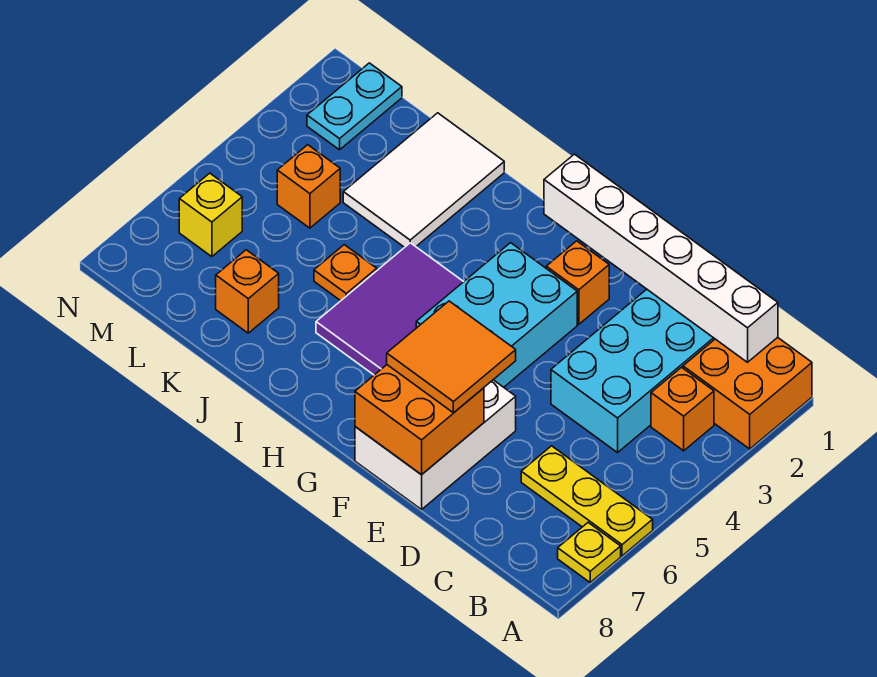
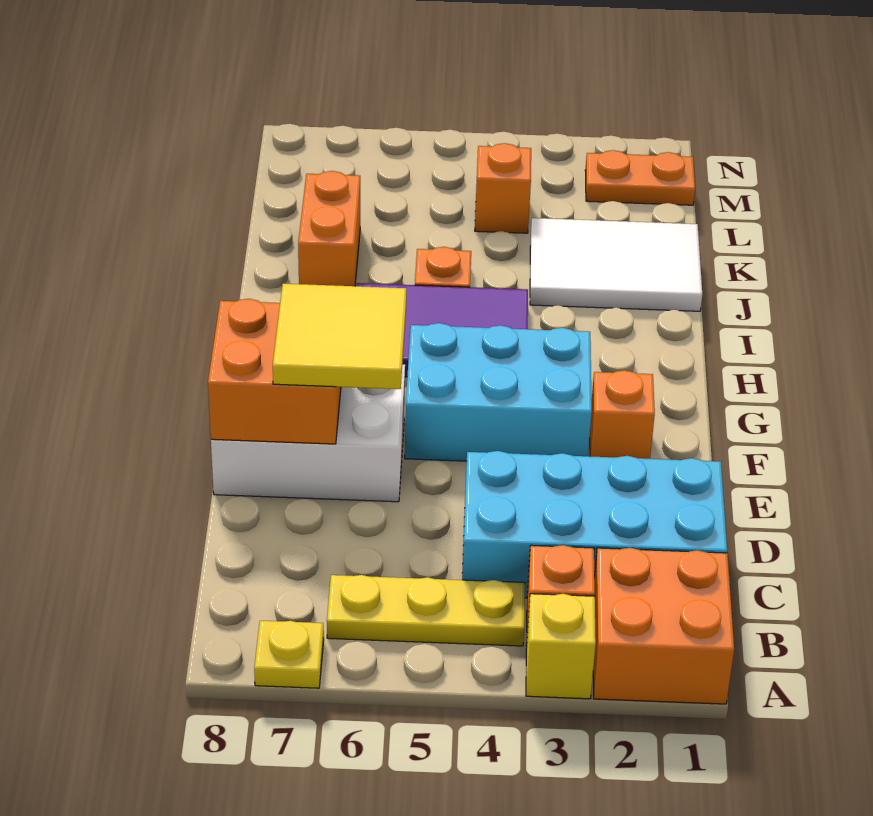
yellow 1x3 plate [521,446,653,556] -> yellow 1x3 plate turned to [327,575,525,646]
white 1x6 brick [544,154,778,362] -> none
orange 2x2 tile [387,301,516,413] -> yellow 2x2 tile [273,284,406,389]
orange 1x1 brick [216,250,279,333] -> orange 1x2 brick [298,171,360,286]
cyan 1x2 plate [307,63,402,150] -> orange 1x2 plate [585,150,695,205]
yellow 1x1 brick [179,173,242,257] -> yellow 1x1 brick moved to [526,594,596,699]

